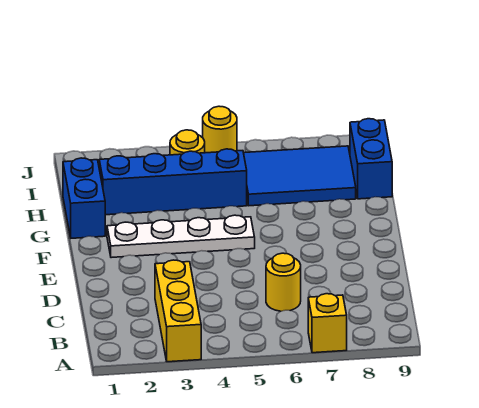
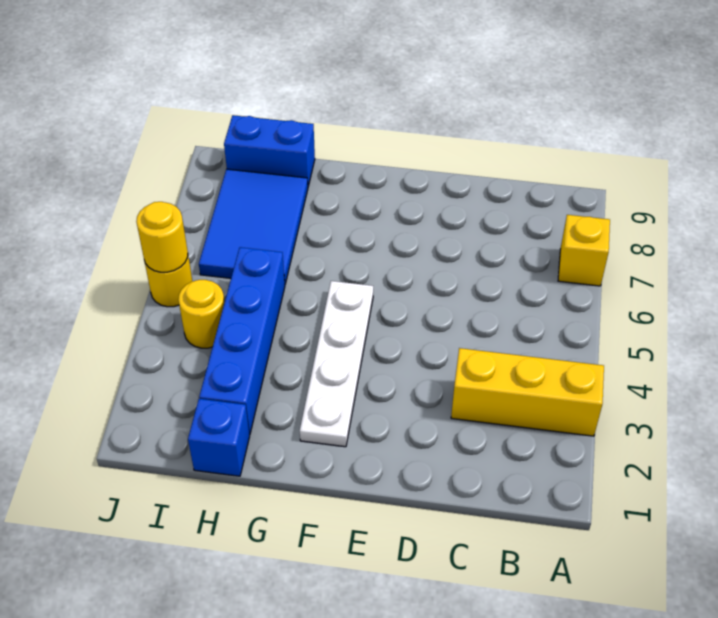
yellow 1x1 round brick [266,253,301,311] -> yellow 1x1 round brick moved to [136,202,188,272]
blue 1x2 brick [63,158,105,238] -> blue 1x1 brick [188,399,250,476]

